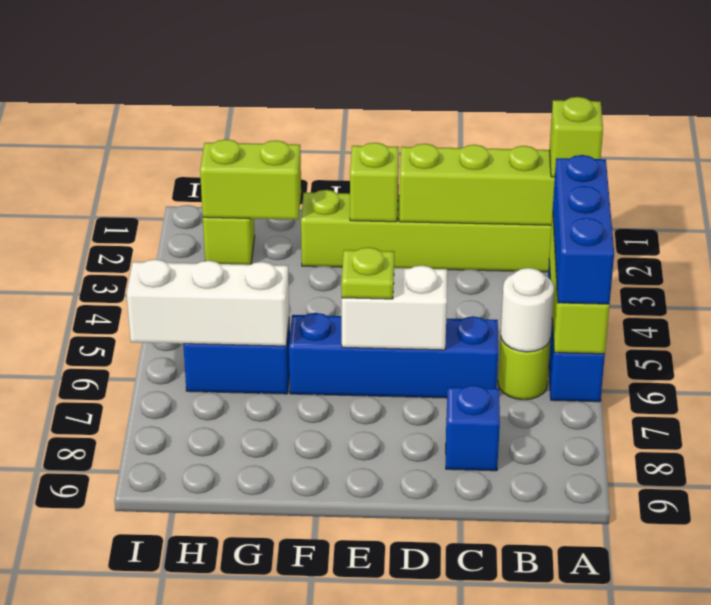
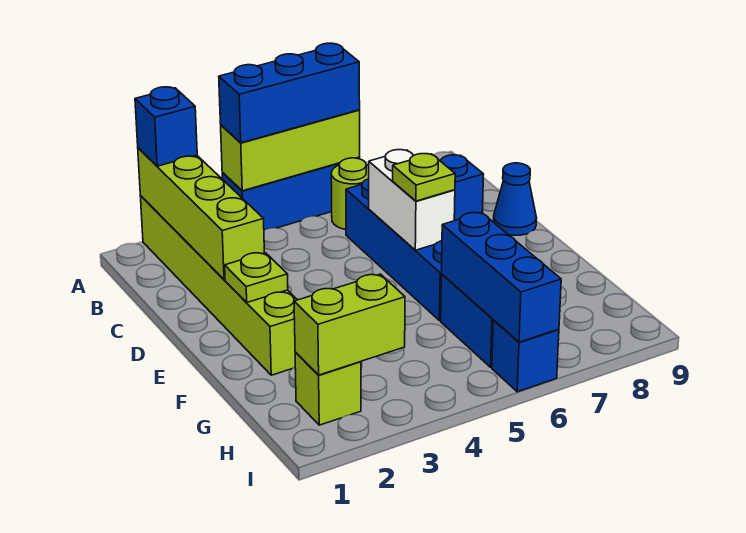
lime 1x1 brick [549,97,603,177] -> blue 1x1 brick [135,87,197,166]
white 1x1 round brick [501,268,554,352] -> none
none -> blue 1x1 cone [494,163,537,235]
lime 1x1 brick [350,143,399,222] -> lime 1x1 plate [225,253,288,302]
lime 1x2 brick [200,139,301,220] -> lime 1x2 brick turned to [294,274,405,375]
white 1x3 brick [127,259,289,346] -> blue 1x3 brick [441,213,561,342]
none -> blue 1x1 brick [492,320,559,392]

